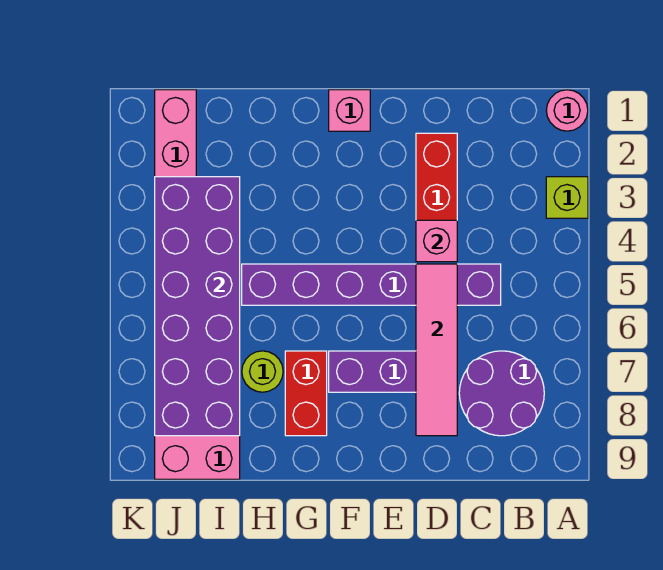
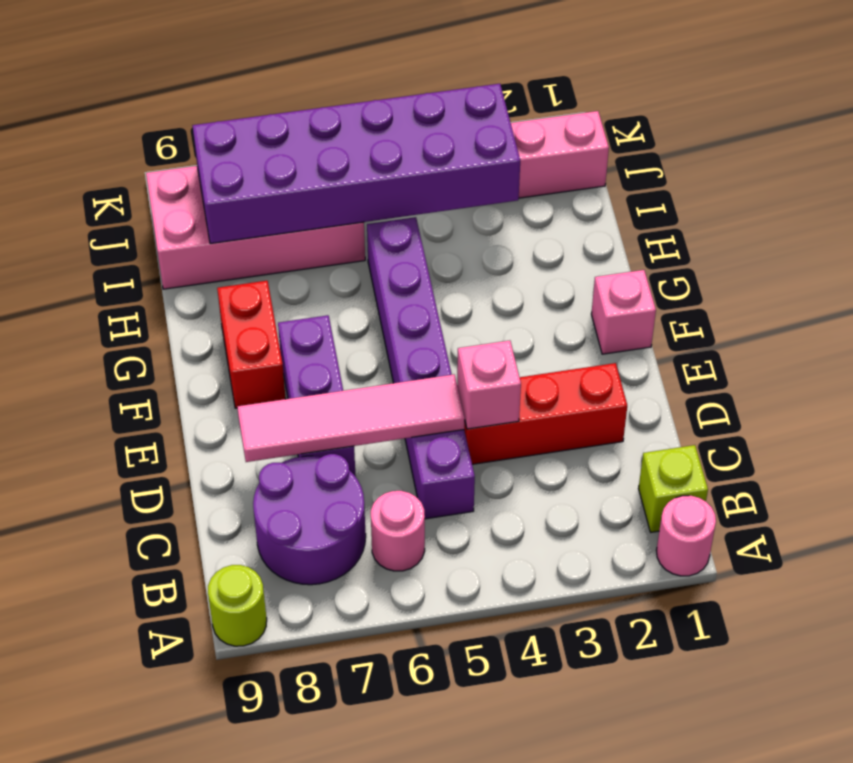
lime 1x1 brick [546,177,588,218] -> lime 1x1 brick moved to [639,445,708,532]
none -> pink 1x1 round brick [371,491,425,571]
red 1x2 brick [285,351,327,436] -> red 1x2 brick turned to [217,281,286,408]
lime 1x1 round brick [242,351,283,392] -> lime 1x1 round brick moved to [208,565,267,646]

